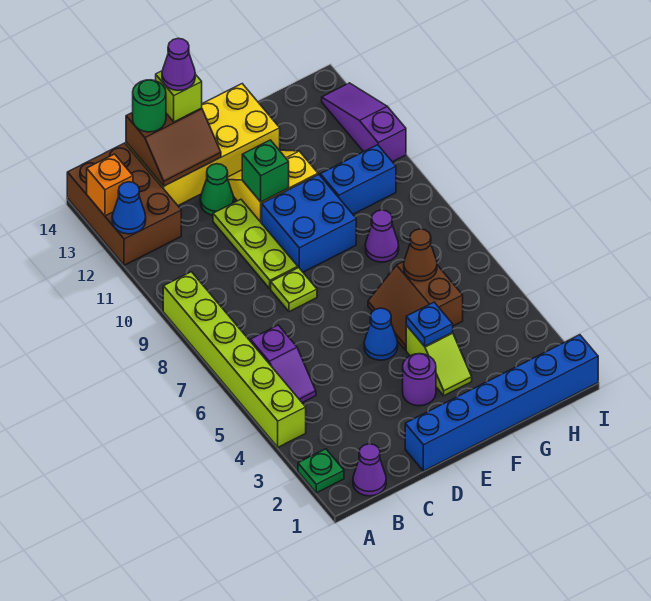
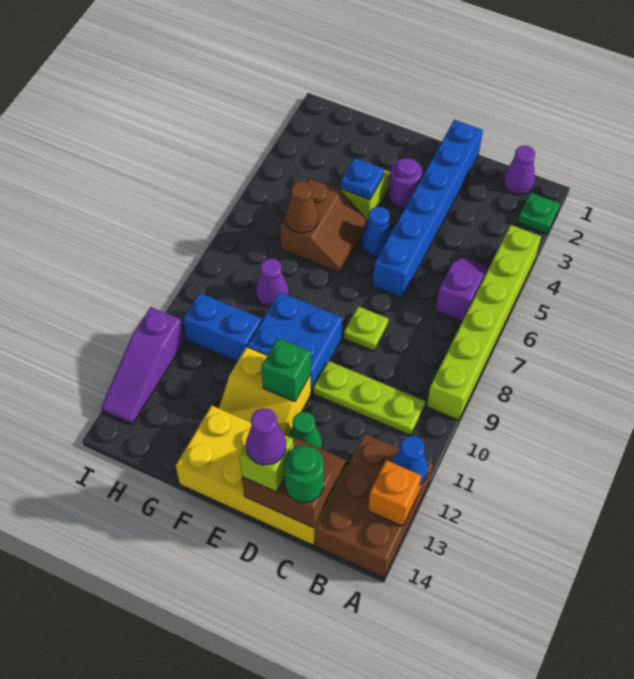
blue 1x6 brick [405,335,598,471] -> blue 1x6 brick turned to [373,120,483,298]
lime 1x3 plate [213,199,298,289] -> lime 1x3 plate turned to [313,361,426,436]

